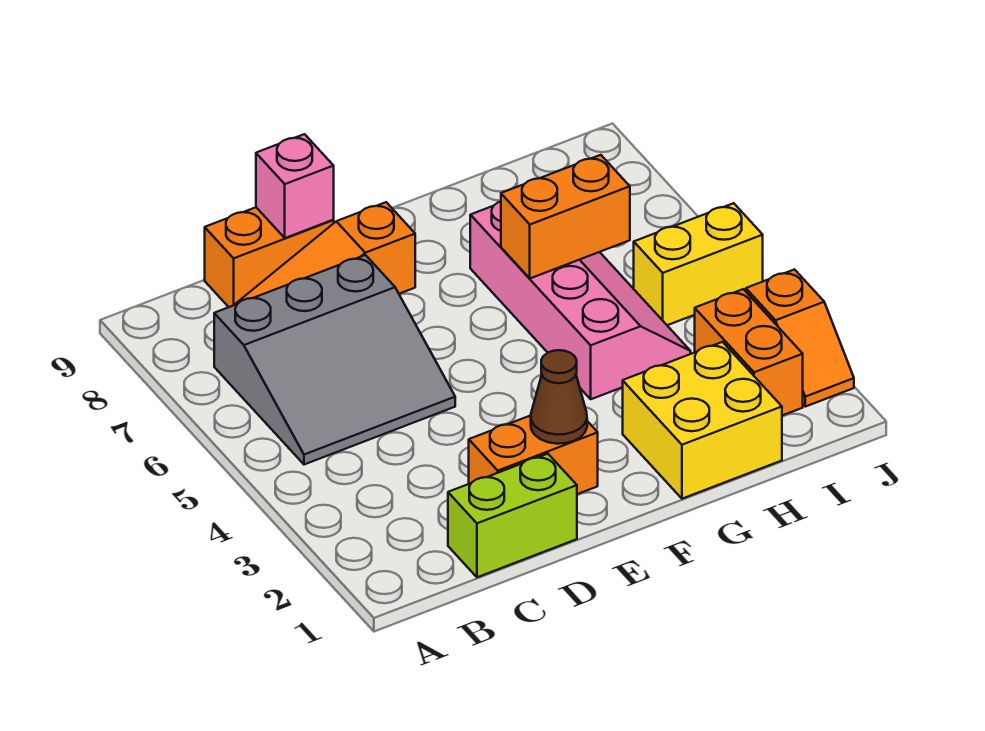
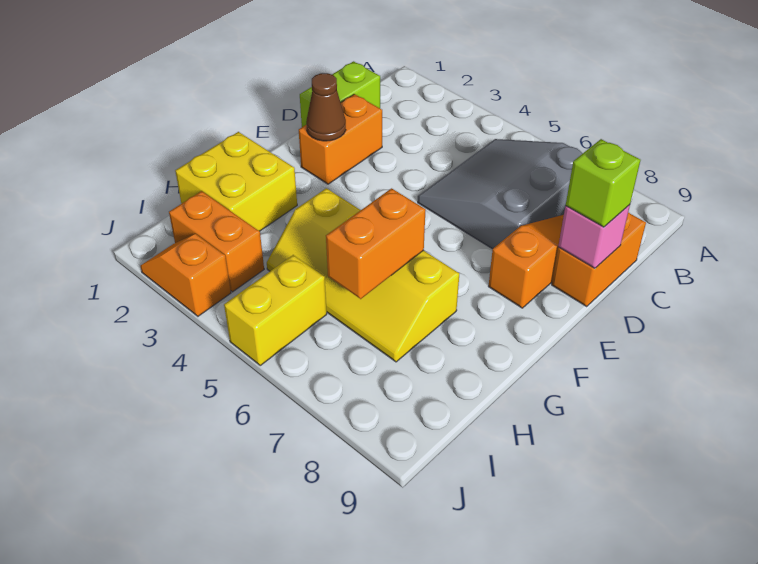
none -> lime 1x1 brick [566,139,641,227]
pink 2x4 slope [470,202,691,399] -> yellow 2x4 slope [267,188,459,362]

